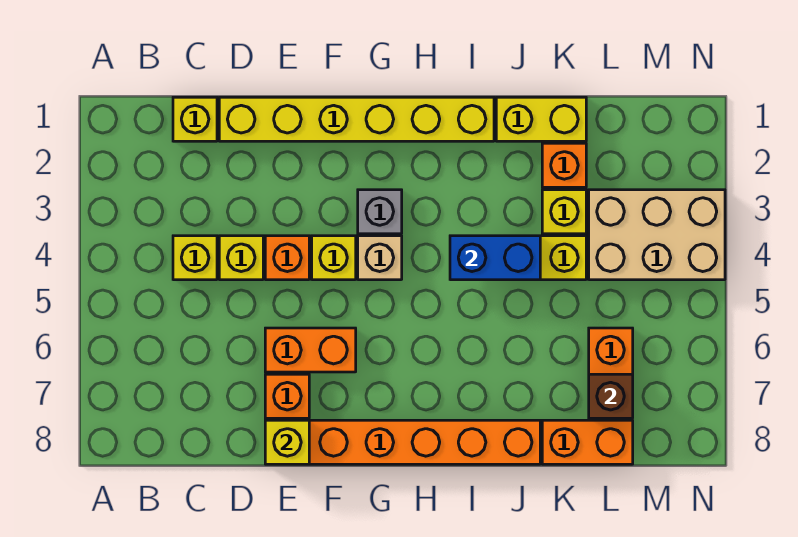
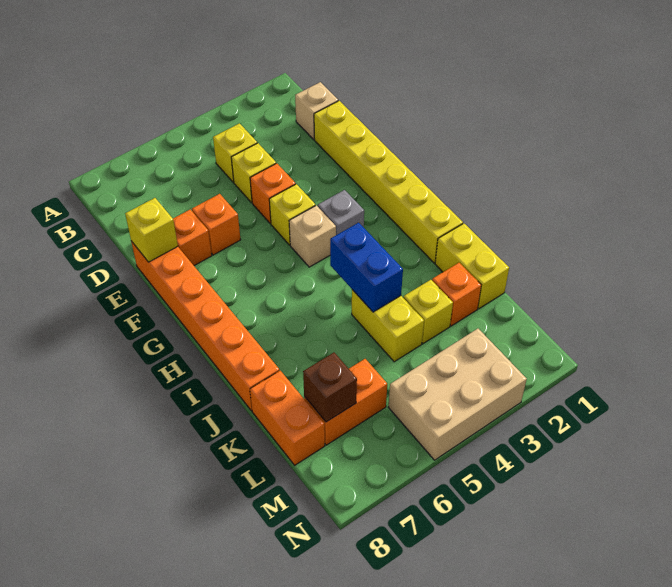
yellow 1x1 brick [173,97,217,141] -> tan 1x1 brick [295,82,338,139]
orange 1x2 brick [265,328,356,372] -> orange 1x1 brick [192,194,241,255]
tan 2x3 brick [589,190,725,280] -> tan 2x3 brick turned to [388,329,527,460]

